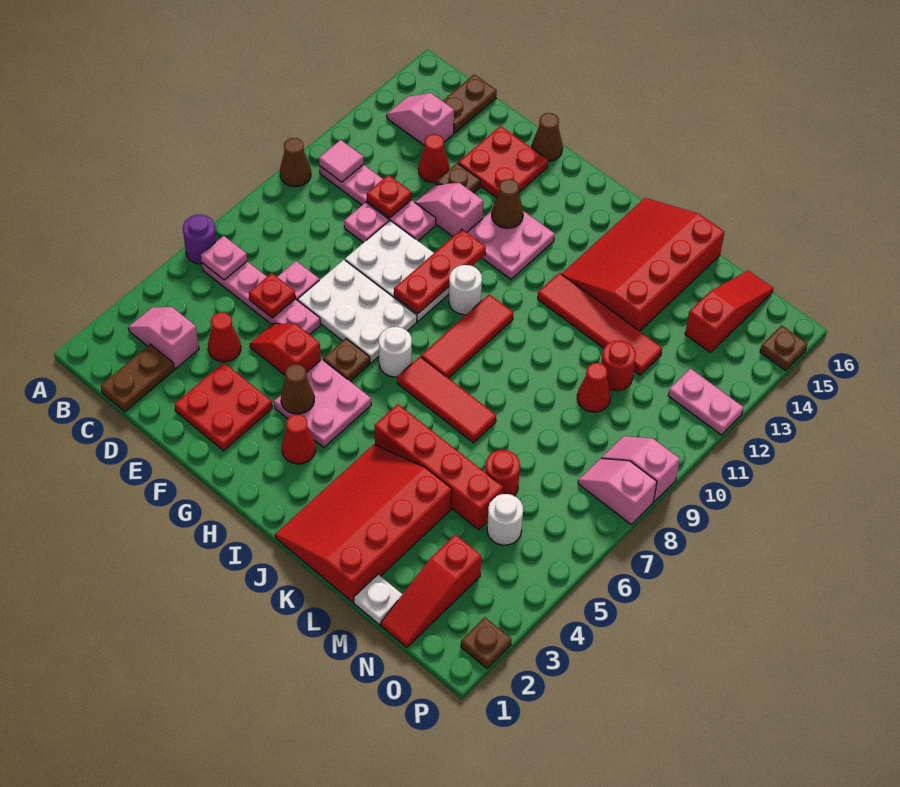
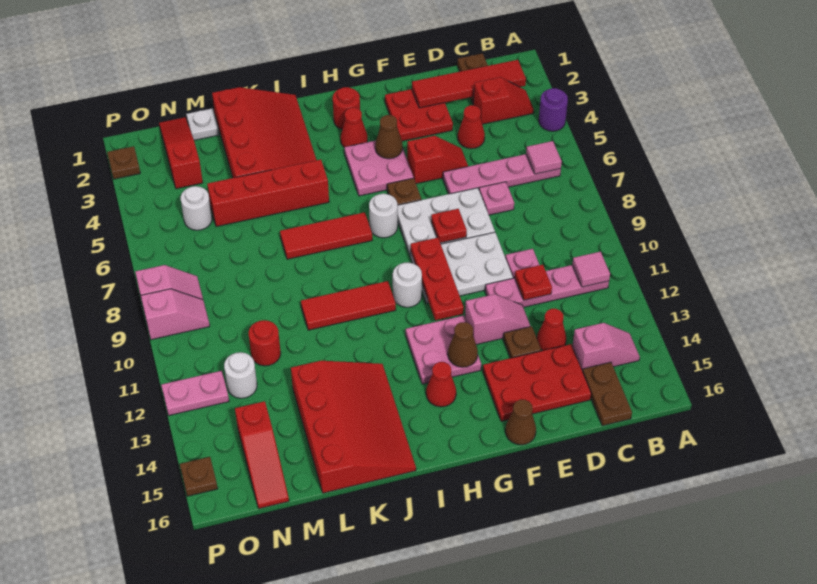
purple 1x1 round brick [183,215,217,264] -> purple 1x1 round brick moved to [539,88,568,131]
brown 1x1 cone [280,138,311,187] -> none
pink 1x2 slope [128,307,199,369] -> red 1x2 slope [473,77,534,124]
pink 1x1 plate [201,236,247,280] -> pink 1x1 tile [526,141,562,174]
red 1x1 plate [249,273,295,318] -> red 1x1 plate moved to [431,209,467,243]
red 2x2 plate [458,126,548,198] -> red 2x3 plate [483,344,591,421]
red 1x3 tile [421,294,513,378] -> red 1x3 tile turned to [301,281,396,330]
red 1x4 tile [538,273,662,375] -> red 1x4 tile moved to [412,60,526,108]
red 1x1 round brick [485,450,520,496] -> red 1x1 round brick moved to [333,87,360,129]
red 1x1 cone [577,363,611,412] -> red 1x1 cone moved to [426,362,456,407]
none -> white 1x1 round brick [224,352,257,398]

